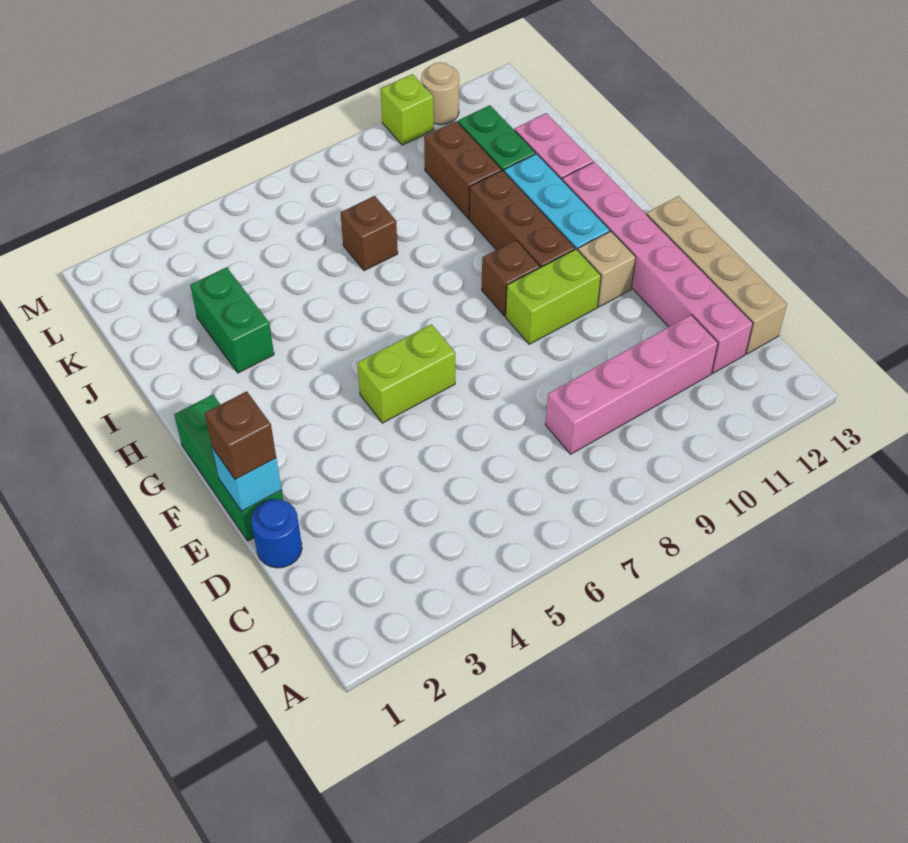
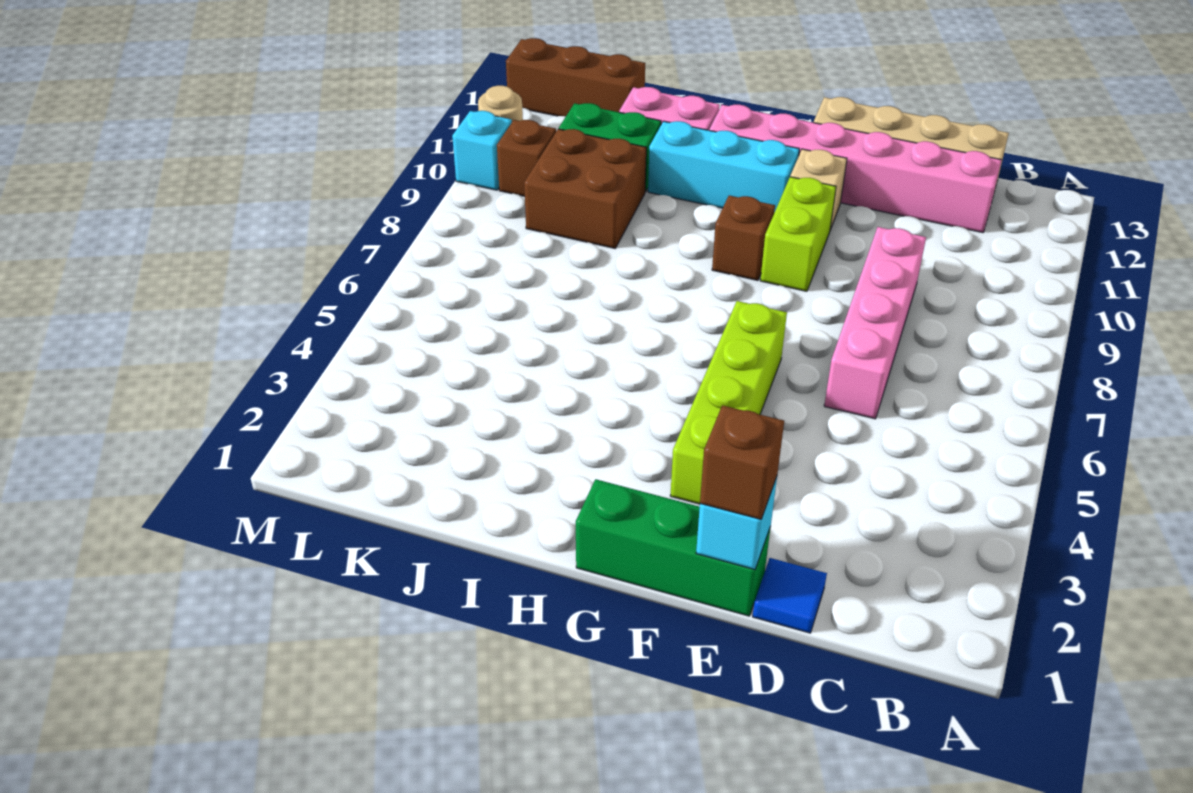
pink 1x4 brick [545,315,718,454] -> pink 1x4 brick moved to [824,227,926,419]
blue 1x1 round brick [251,499,302,568] -> blue 1x1 tile [753,558,827,633]
lime 1x2 brick [357,324,455,423] -> lime 1x4 brick [670,301,787,504]
brown 1x3 brick [469,170,575,268] -> brown 1x3 brick moved to [506,38,645,116]
green 1x2 brick [190,267,274,373] -> none
brown 1x1 brick [340,196,398,271] -> brown 1x1 brick moved to [497,120,556,196]
brown 1x2 brick [424,121,502,219] -> brown 2x2 brick [524,129,646,248]
lime 1x1 brick [381,74,434,145] -> cyan 1x1 brick [452,111,512,190]

